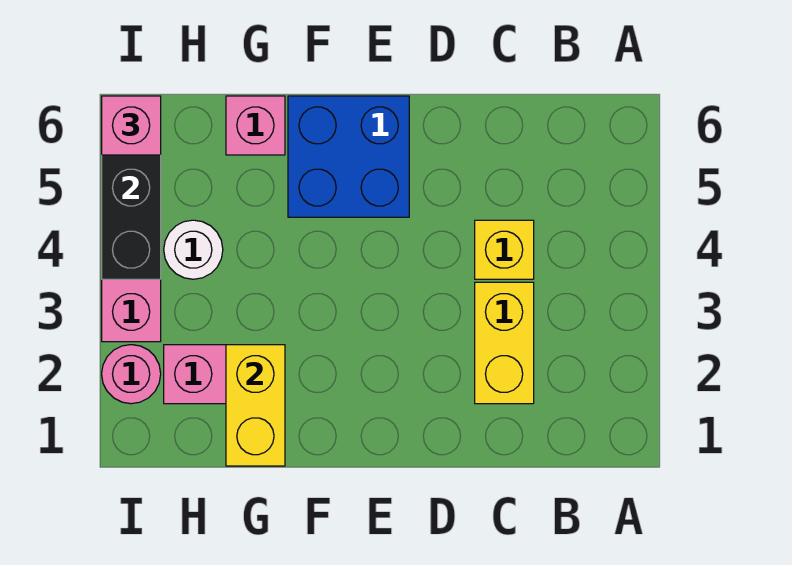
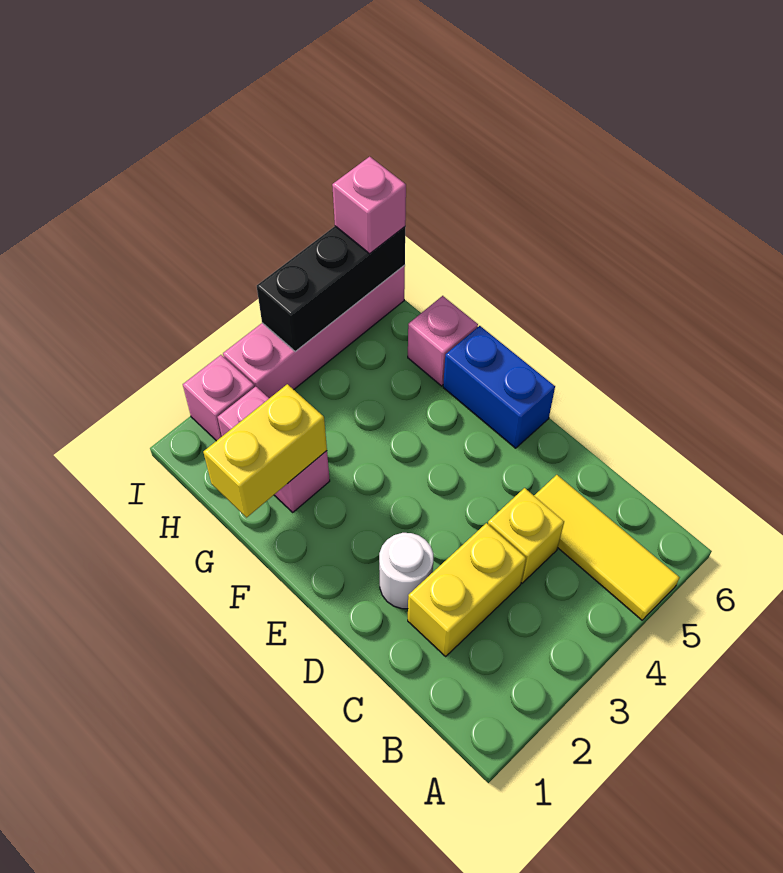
none -> yellow 1x3 tile [534,475,680,620]
blue 2x2 brick [288,96,409,217] -> blue 1x2 brick [443,326,555,448]
white 1x1 round brick [164,220,223,279] -> white 1x1 round brick moved to [379,533,433,609]
pink 1x1 round brick [102,345,161,404] -> pink 1x1 brick [183,355,254,441]

